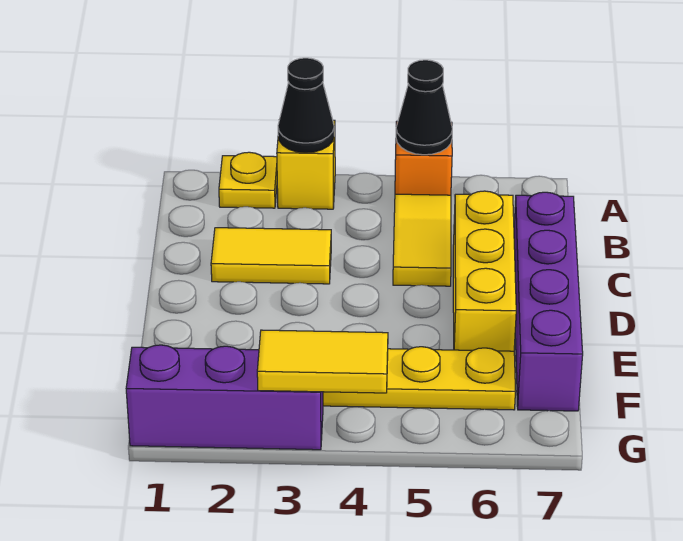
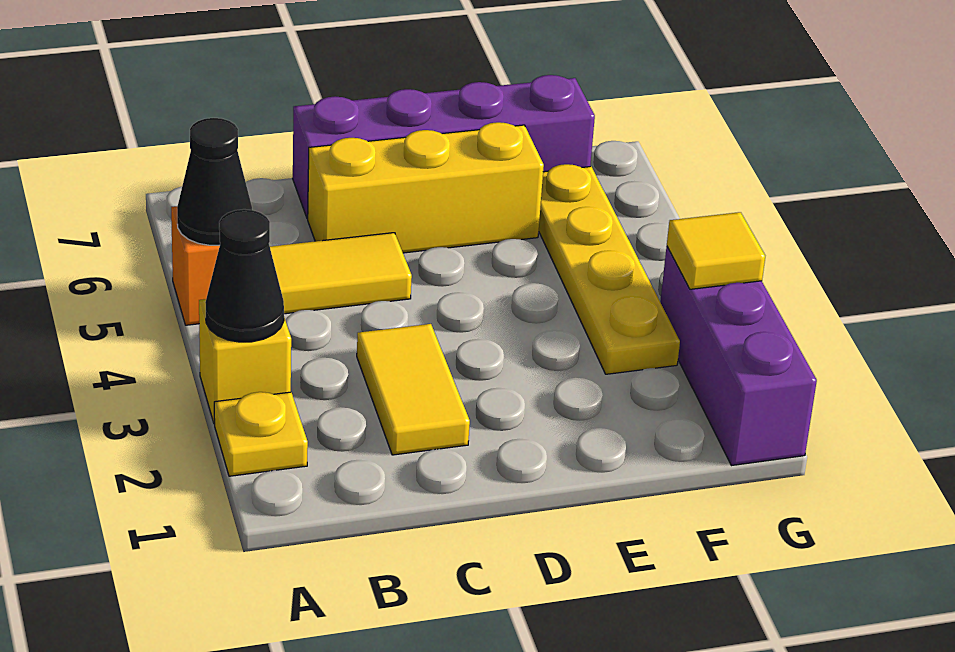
yellow 1x2 tile [257,330,388,393] -> yellow 1x1 tile [667,212,765,289]

